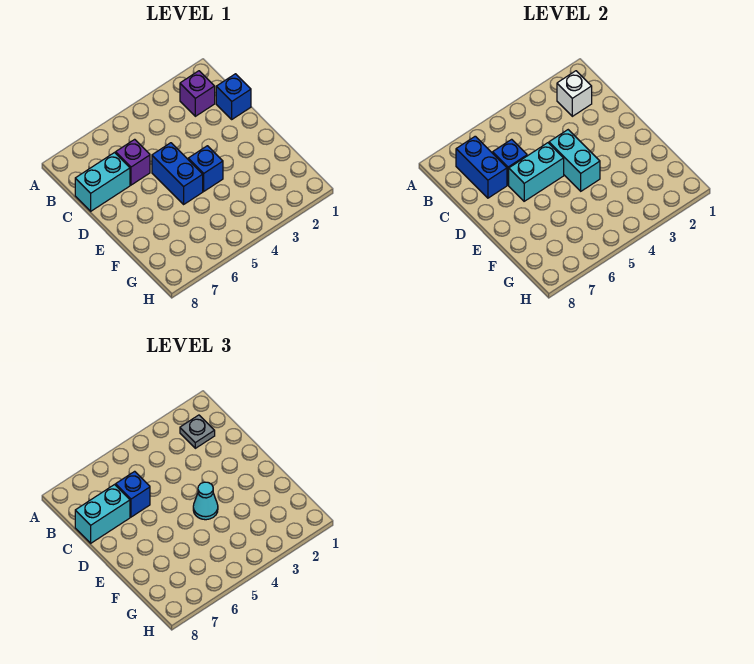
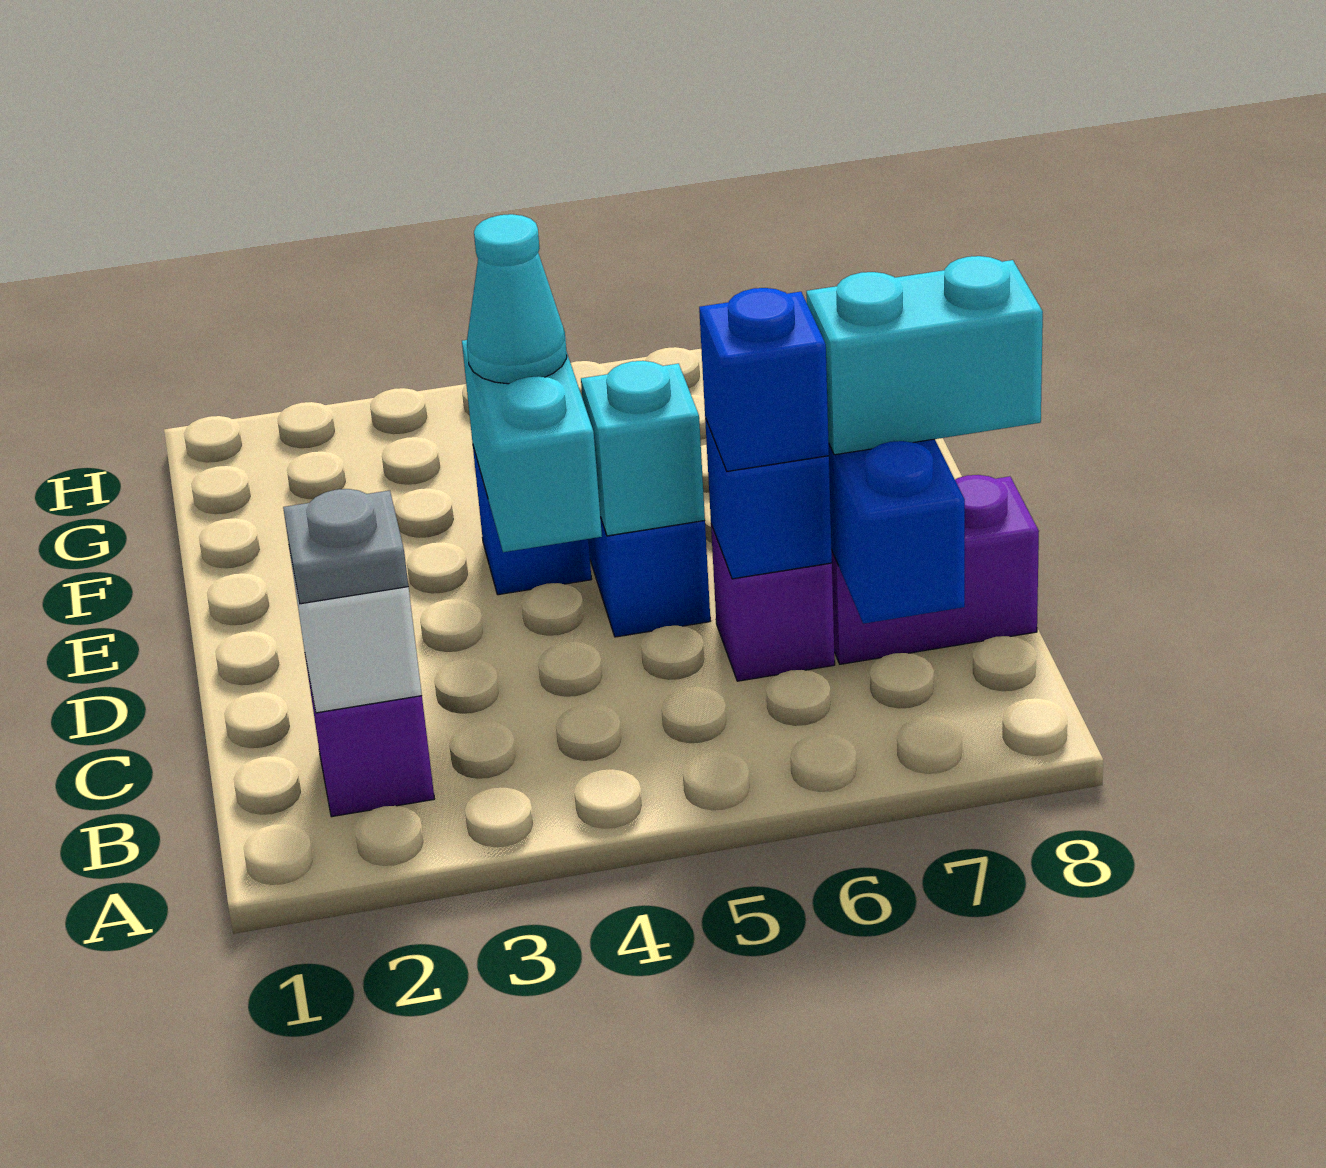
blue 1x1 brick [216,74,251,119] -> none
cyan 1x2 brick [75,153,130,211] -> purple 1x2 brick [832,475,1039,664]
cyan 1x2 brick [509,143,564,201] -> cyan 1x1 brick [581,361,705,536]

